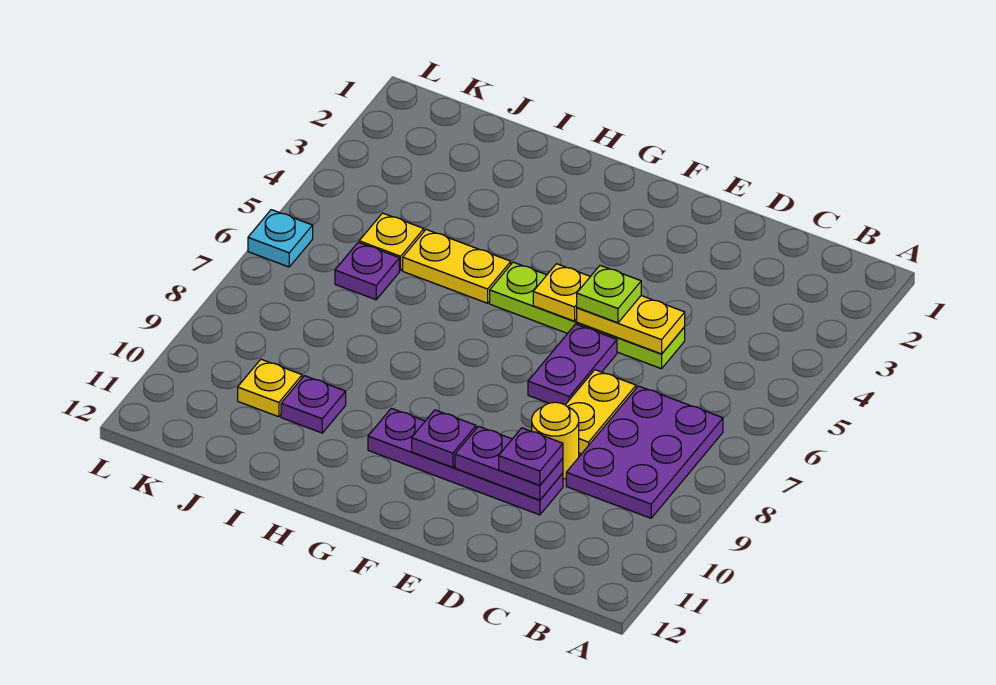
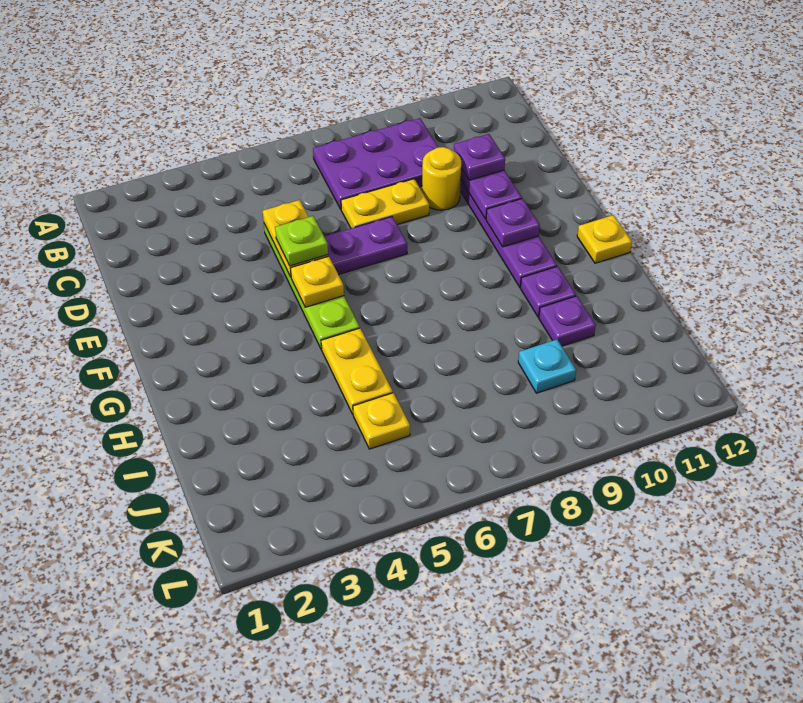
purple 1x1 plate [335,242,399,300] -> purple 1x1 plate moved to [520,266,576,317]
yellow 1x1 plate [238,359,302,417] -> yellow 1x1 plate moved to [577,215,632,263]
cyan 1x1 plate [248,210,313,267] -> cyan 1x1 plate moved to [518,340,576,393]

